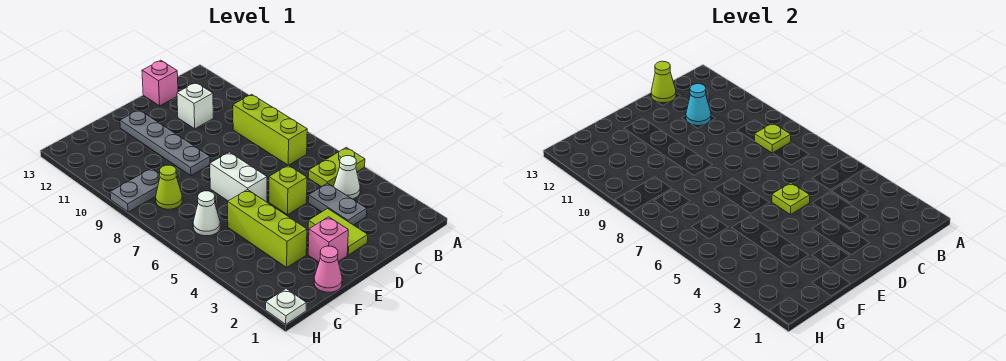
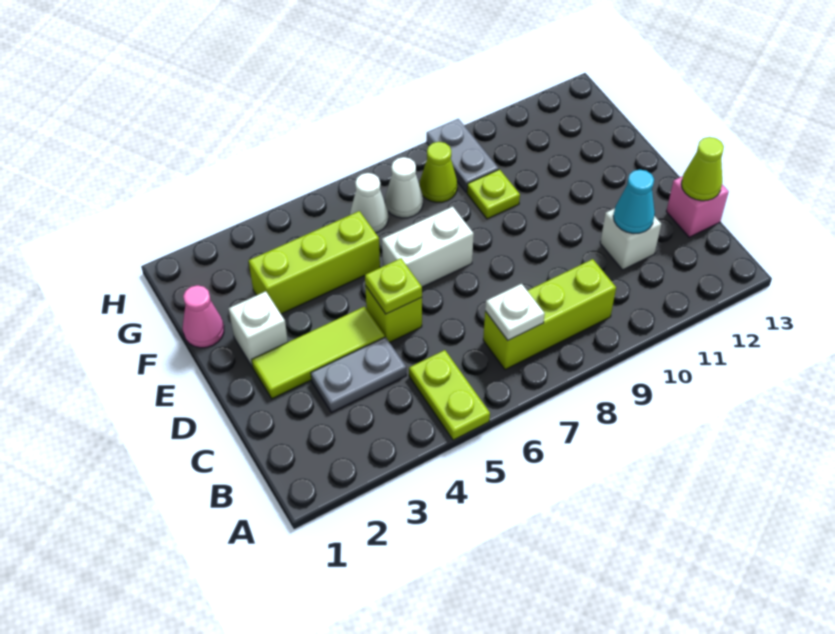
white 1x1 cone [333,156,360,199] -> white 1x1 cone moved to [385,157,423,218]
lime 1x1 plate [754,123,791,153] -> lime 1x1 plate moved to [467,169,520,219]
lime 1x2 tile [308,208,368,255] -> lime 1x3 tile [252,307,385,399]
pink 1x1 brick [308,217,348,262] -> white 1x1 brick [229,291,288,367]
grey 1x4 plate [120,110,210,176] -> none
white 1x1 plate [266,289,306,324] -> white 1x1 plate moved to [485,284,545,340]

